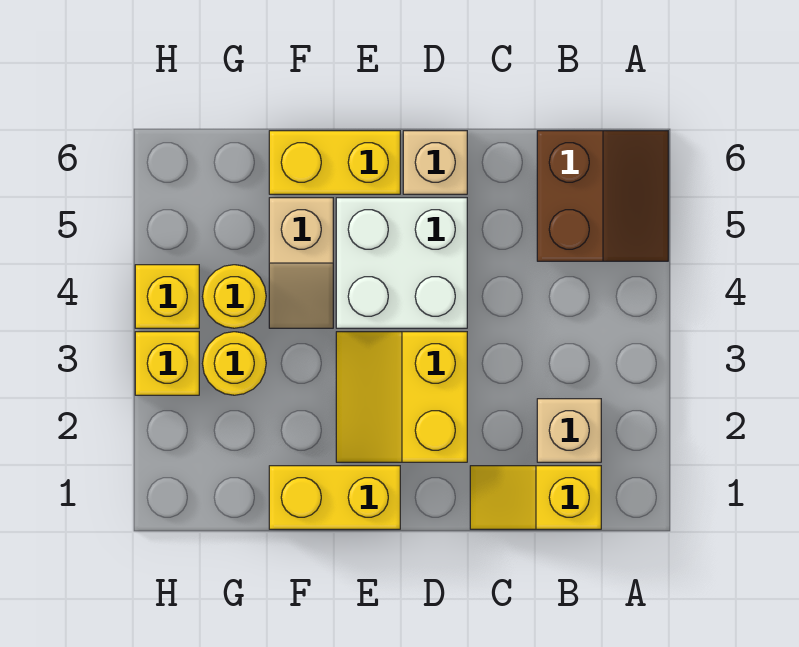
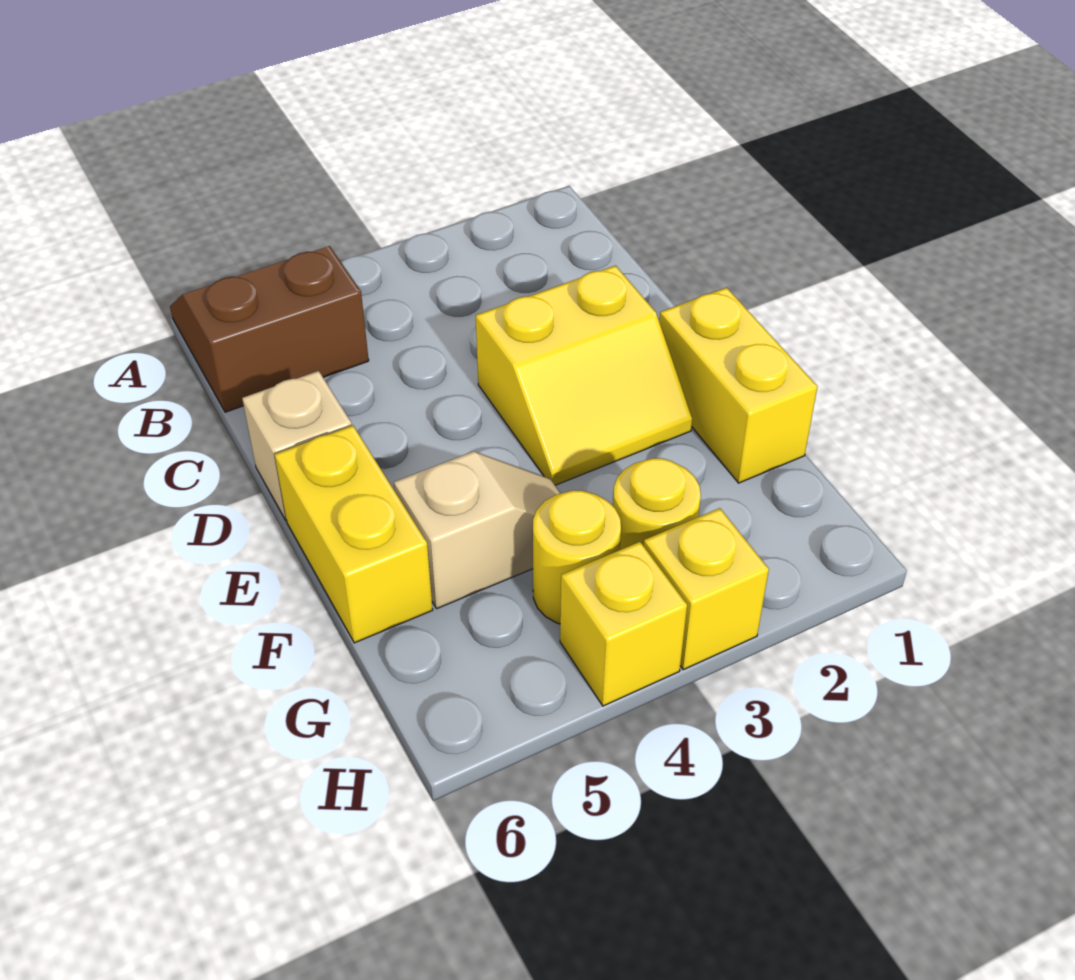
yellow 1x2 slope [470,466,601,529] -> none
tan 1x1 brick [537,399,601,462] -> none
white 2x2 brick [336,198,467,328] -> none

